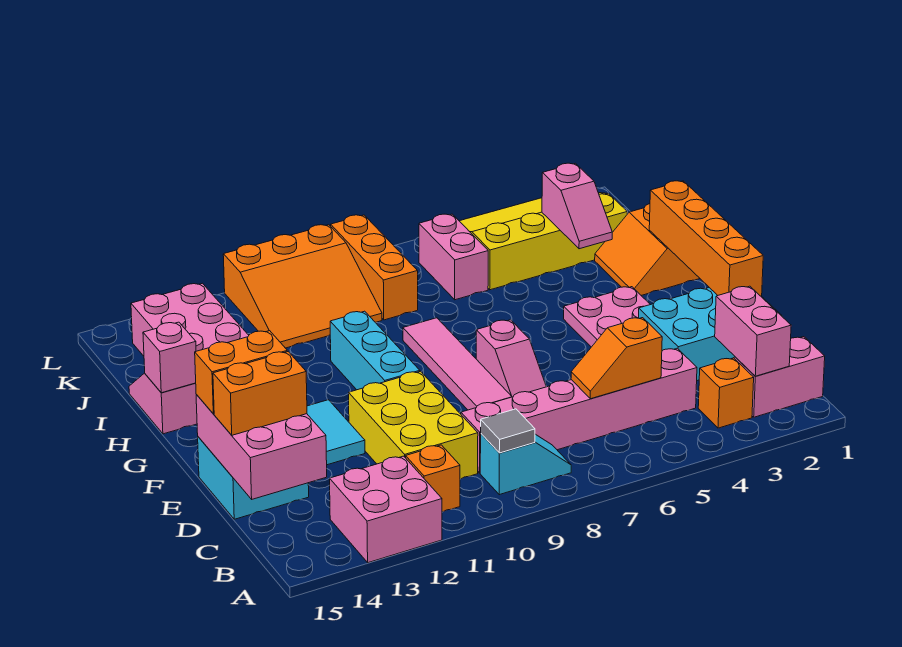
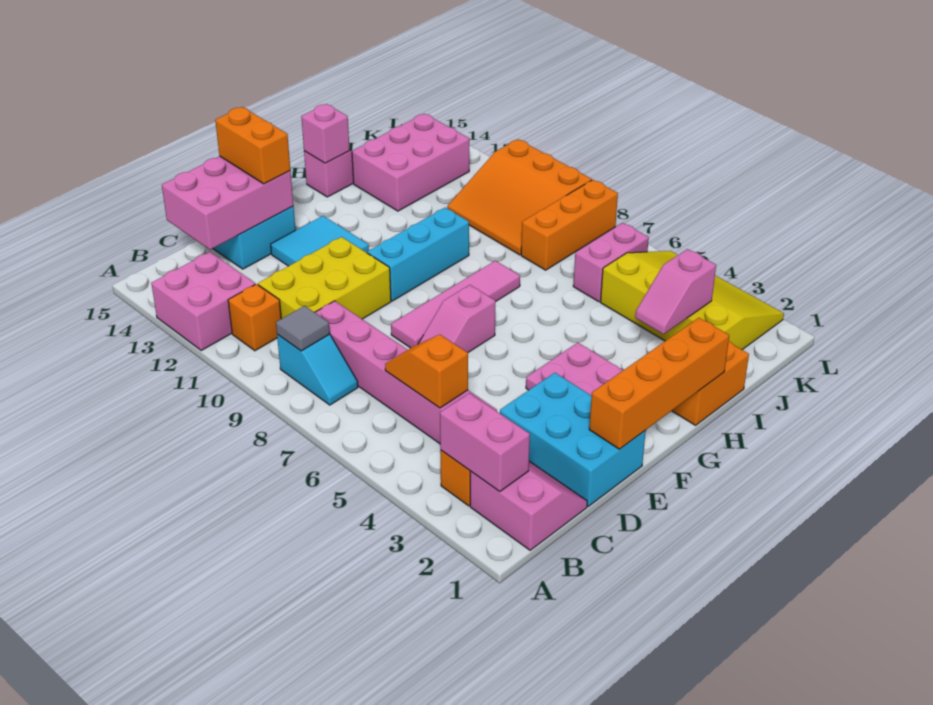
pink 1x2 brick [715,286,791,376] -> pink 1x2 brick turned to [440,393,530,491]
orange 1x2 brick [213,352,307,435] -> none

